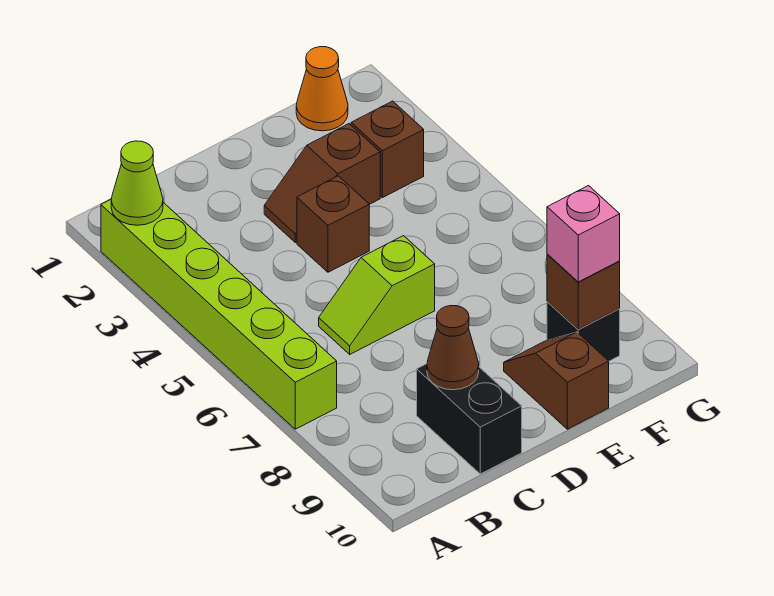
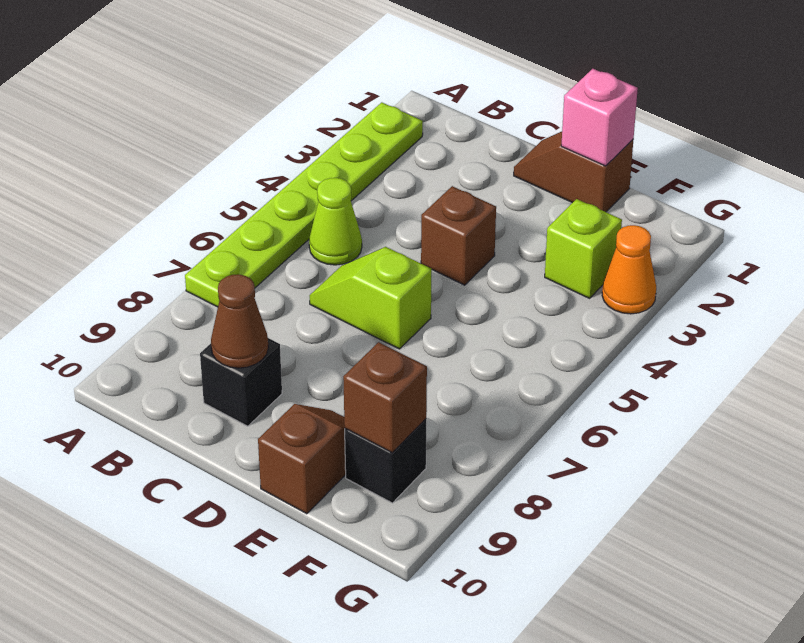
lime 1x6 brick [101,200,337,429] -> lime 1x6 plate [185,102,423,307]
lime 1x1 cone [111,141,163,225] -> lime 1x1 cone moved to [309,178,362,265]
black 1x2 brick [417,364,522,474] -> black 1x1 brick [200,338,282,426]
brown 1x2 slope [264,124,380,242] -> brown 1x2 slope moved to [514,132,633,212]
orange 1x1 cone [296,47,348,131] -> orange 1x1 cone moved to [602,225,656,314]
brown 1x1 brick [351,101,424,198] -> lime 1x1 brick [545,199,622,298]
pink 1x1 brick [547,186,620,282] -> pink 1x1 brick moved to [561,69,638,166]

